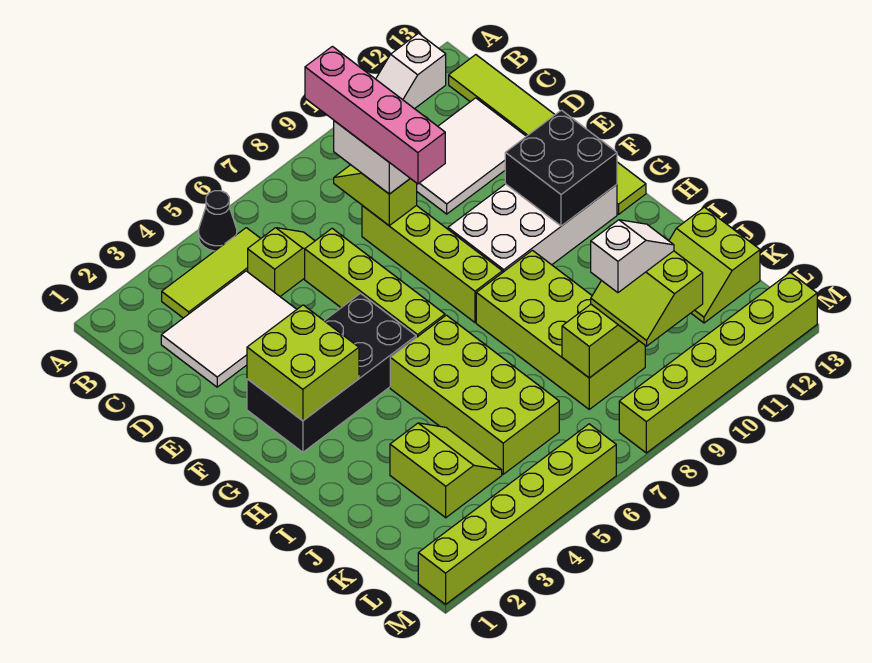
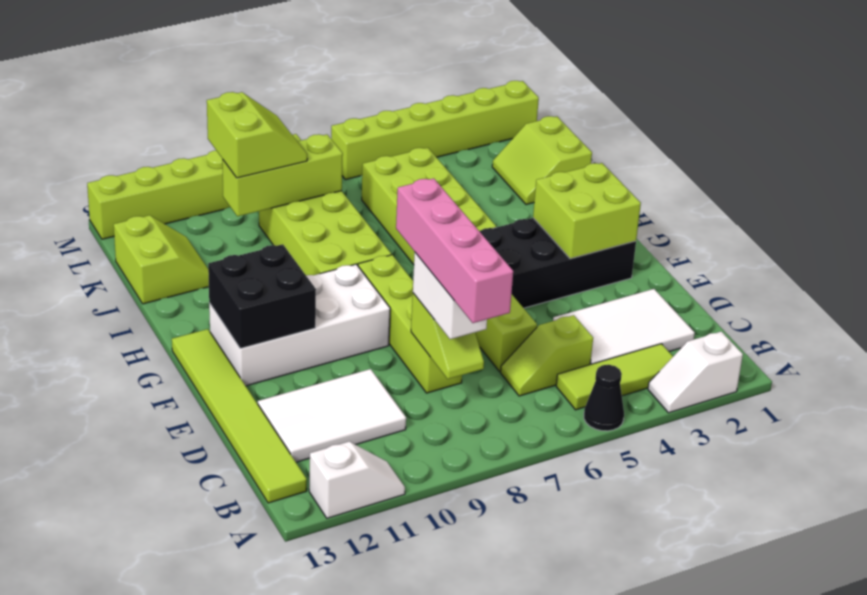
lime 2x2 slope [390,423,502,518] -> lime 2x2 slope moved to [492,116,592,205]
white 1x2 slope [591,220,674,293] -> white 1x2 slope moved to [648,331,743,413]

